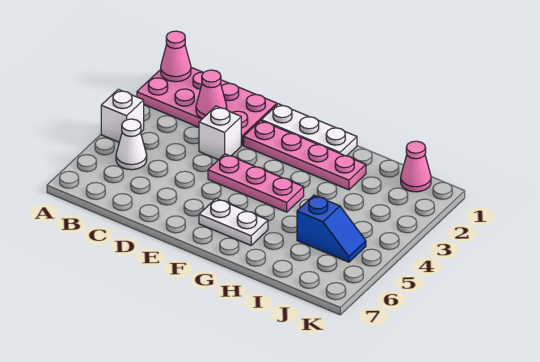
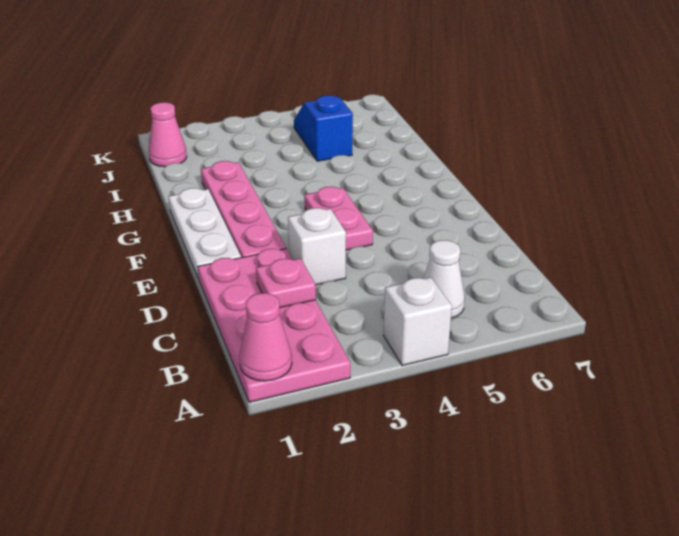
pink 1x1 cone [196,70,227,119] -> pink 1x1 plate [256,258,316,308]
pink 1x3 plate [208,154,304,212] -> pink 1x2 plate [304,187,373,250]
white 1x2 plate [199,198,268,245] -> none

